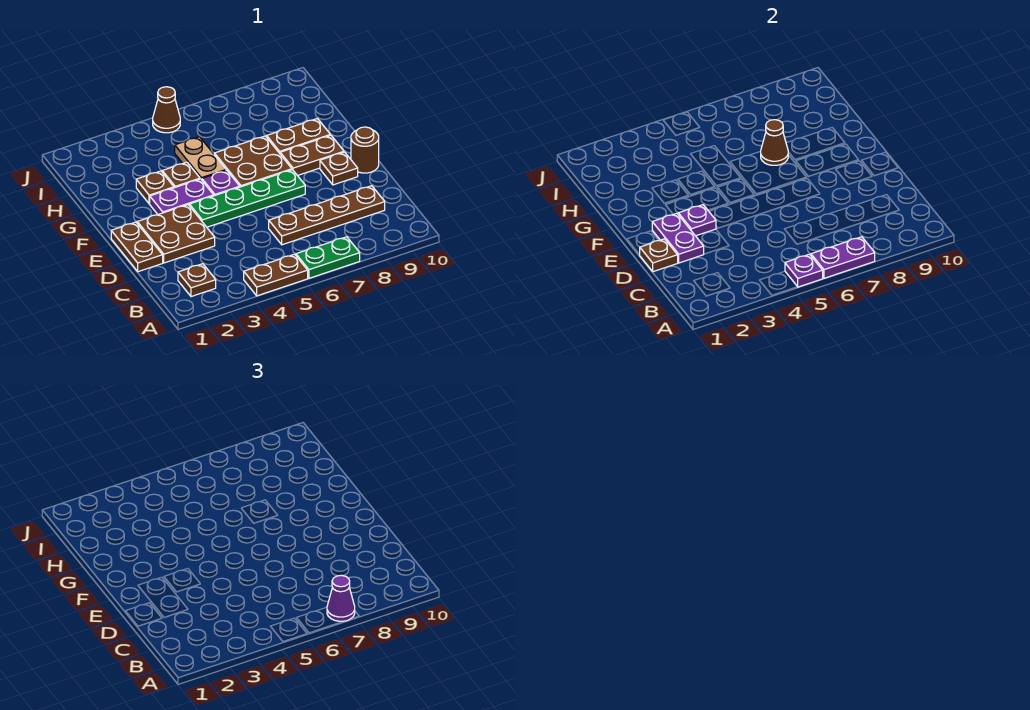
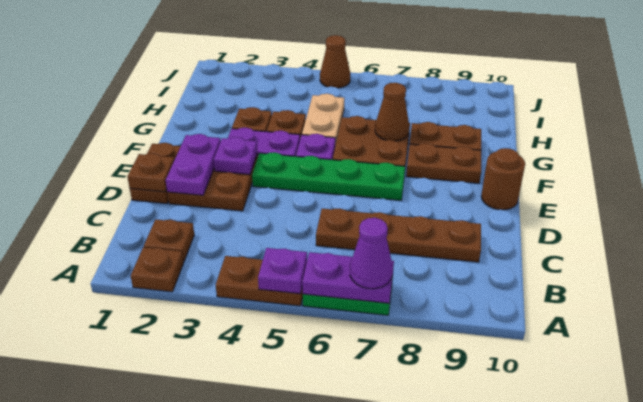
brown 1x1 plate [320,152,358,185] -> brown 1x1 plate moved to [131,247,184,292]

